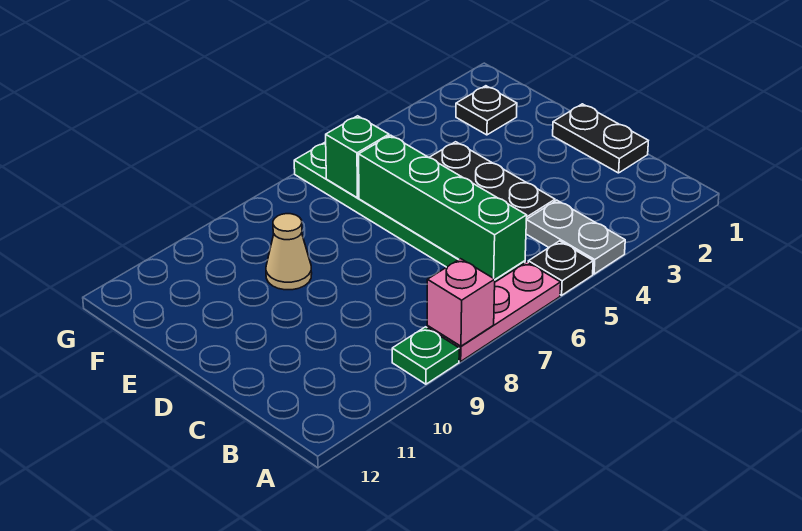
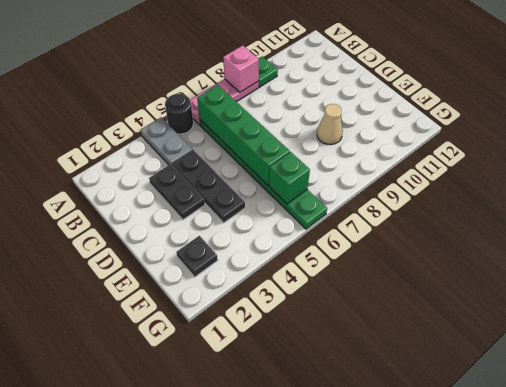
black 1x1 plate [528,241,593,295] -> black 1x1 round brick [165,94,193,134]
black 1x2 plate [553,104,648,173] -> black 1x2 plate moved to [149,164,205,220]

